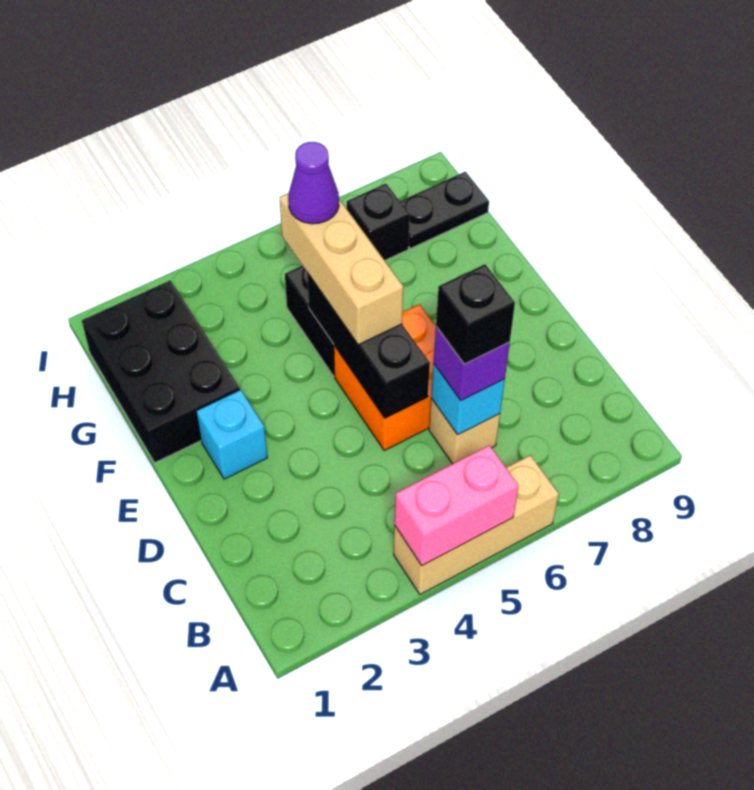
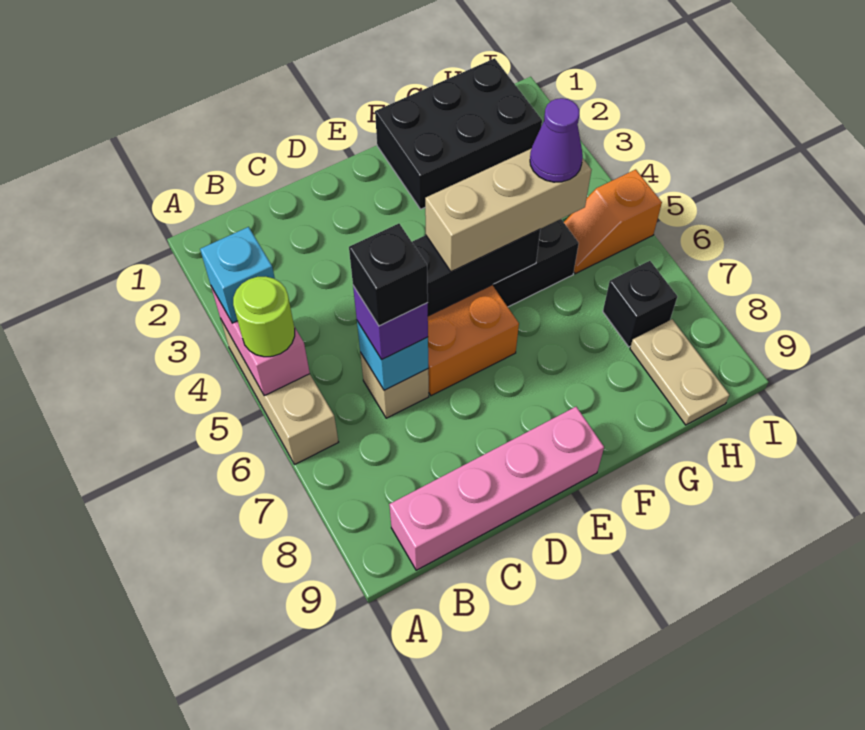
none -> lime 1x1 round brick [233,276,295,357]
none -> pink 1x4 brick [389,407,604,570]
cyan 1x1 brick [196,390,267,479] -> cyan 1x1 brick moved to [200,227,275,323]
none -> orange 1x2 slope [564,169,662,274]
black 1x2 plate [400,172,489,249] -> tan 1x2 plate [630,319,729,425]

